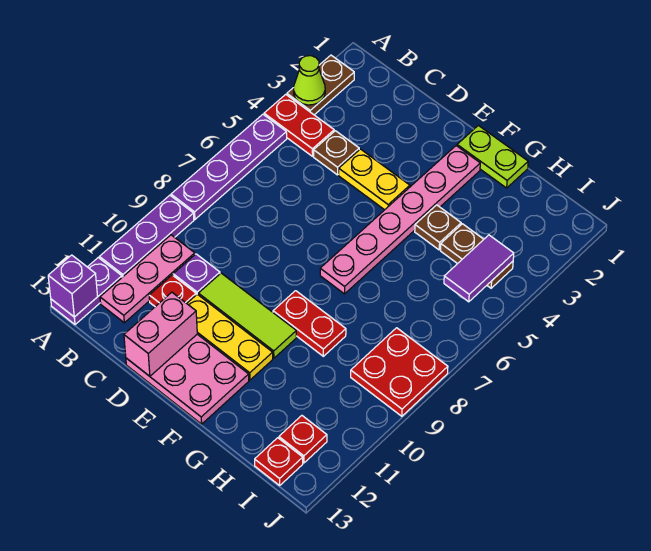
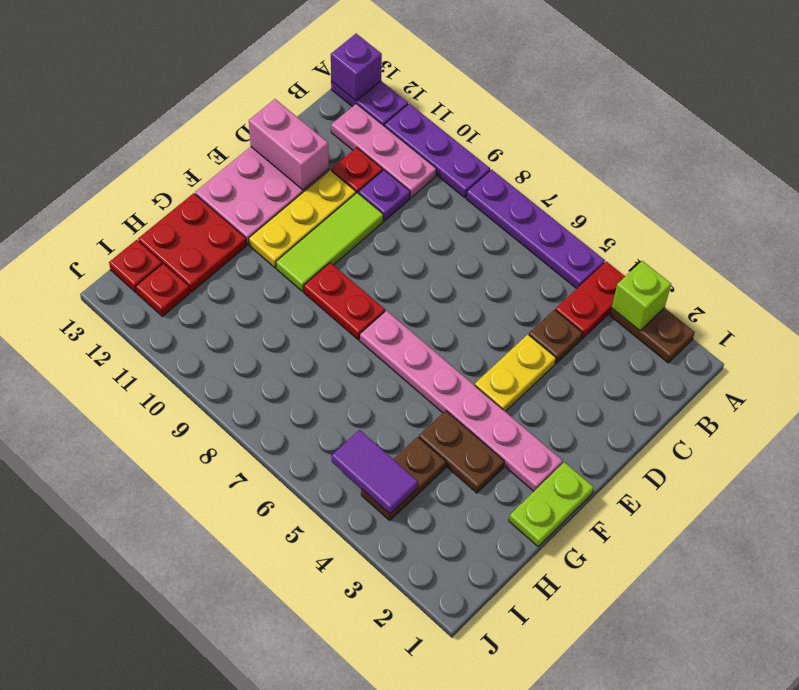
lime 1x1 cone [294,56,325,105] -> lime 1x1 brick [612,261,671,331]
red 1x2 plate [273,291,346,356] -> red 1x2 plate turned to [304,263,385,340]
brown 1x1 plate [415,205,461,250] -> brown 1x2 plate [419,411,504,493]
red 2x2 plate [351,328,448,416] -> red 2x2 plate moved to [138,193,247,292]

